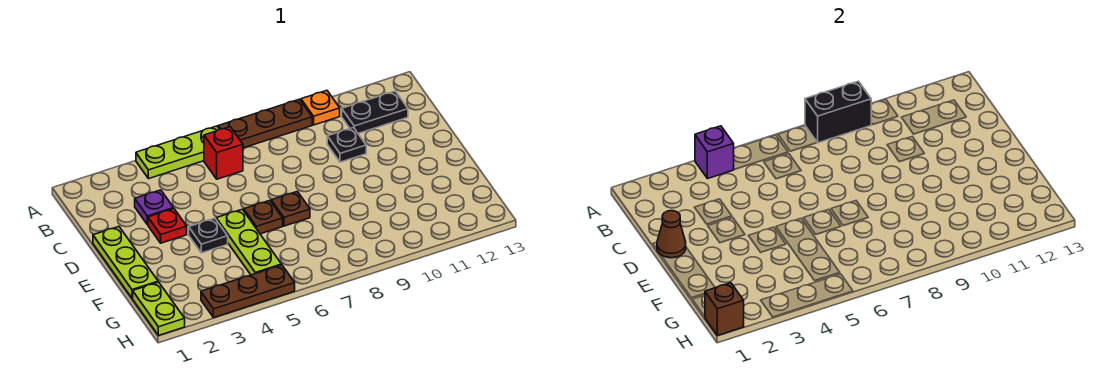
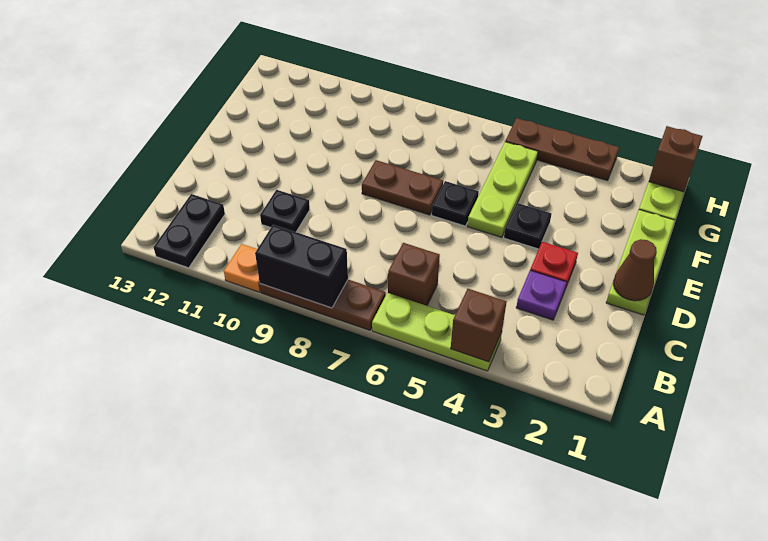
purple 1x1 brick [695,126,734,179] -> brown 1x1 brick [451,289,507,362]
red 1x1 brick [204,127,243,179] -> brown 1x1 brick [388,243,440,306]
black 1x2 plate [342,91,408,133] -> black 1x2 plate turned to [154,194,225,268]
brown 1x1 plate [244,200,283,234] -> black 1x1 plate [432,181,479,226]
brown 1x1 plate [271,191,310,226] -> brown 1x2 plate [362,160,443,215]

